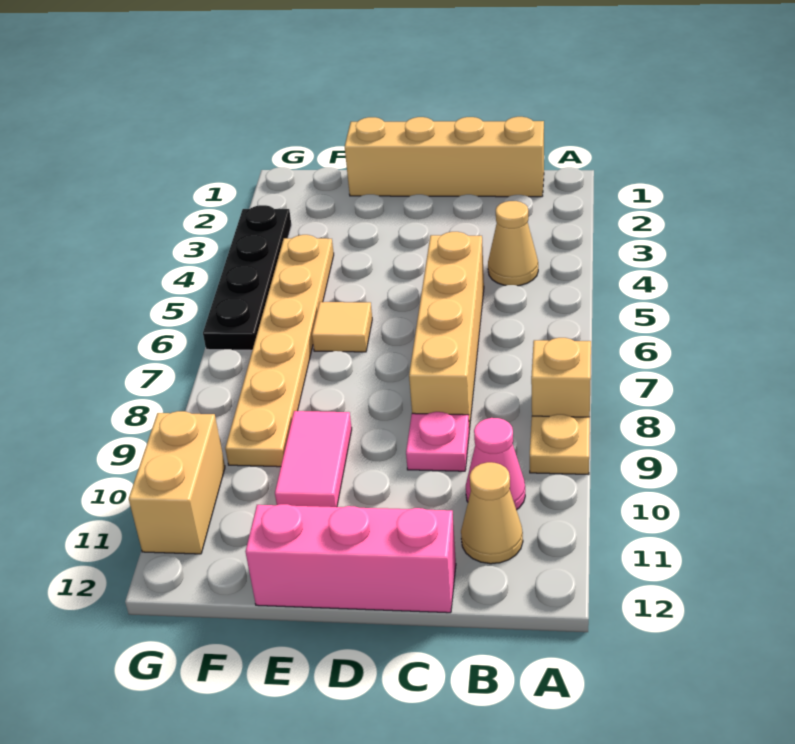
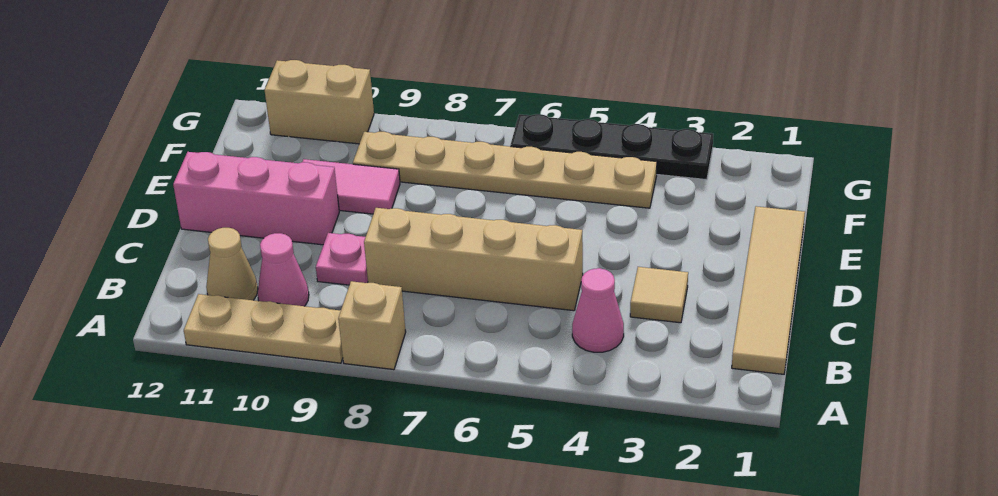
tan 1x1 plate [530,414,590,475] -> tan 1x3 plate [184,294,343,363]
tan 1x4 brick [345,117,544,197] -> tan 1x4 tile [732,206,805,374]
tan 1x1 cone [488,201,538,286] -> pink 1x1 cone [572,268,624,352]
pink 1x3 brick [245,504,456,613] -> pink 1x3 brick turned to [173,152,339,245]
tan 1x1 tile [312,302,372,352] -> tan 1x1 tile moved to [630,267,688,323]

